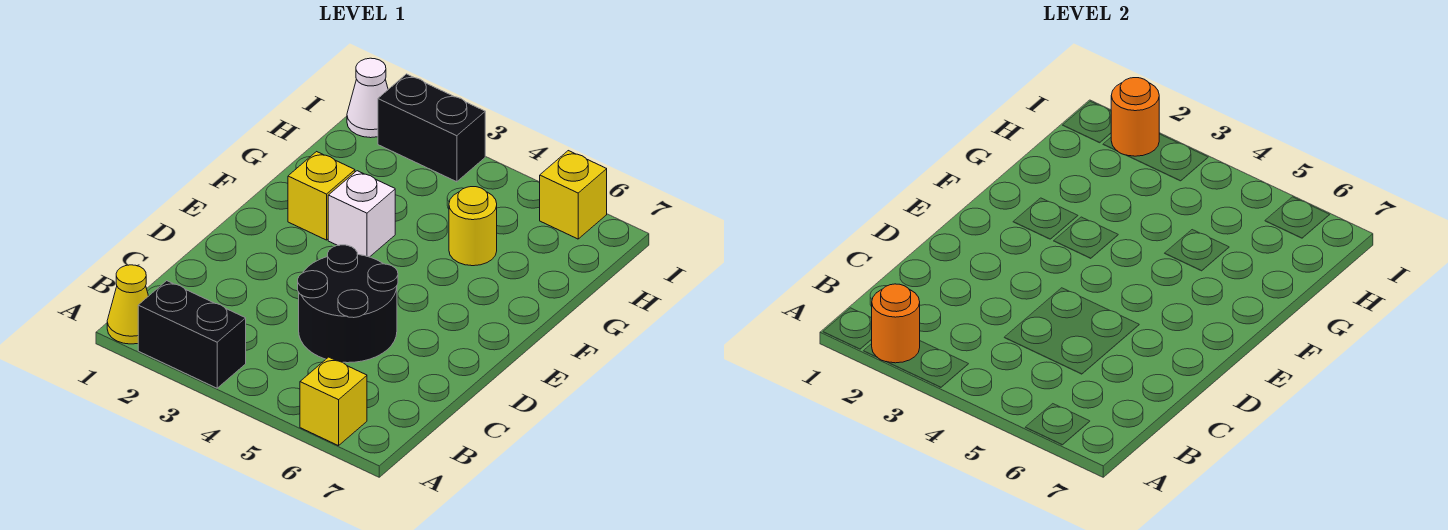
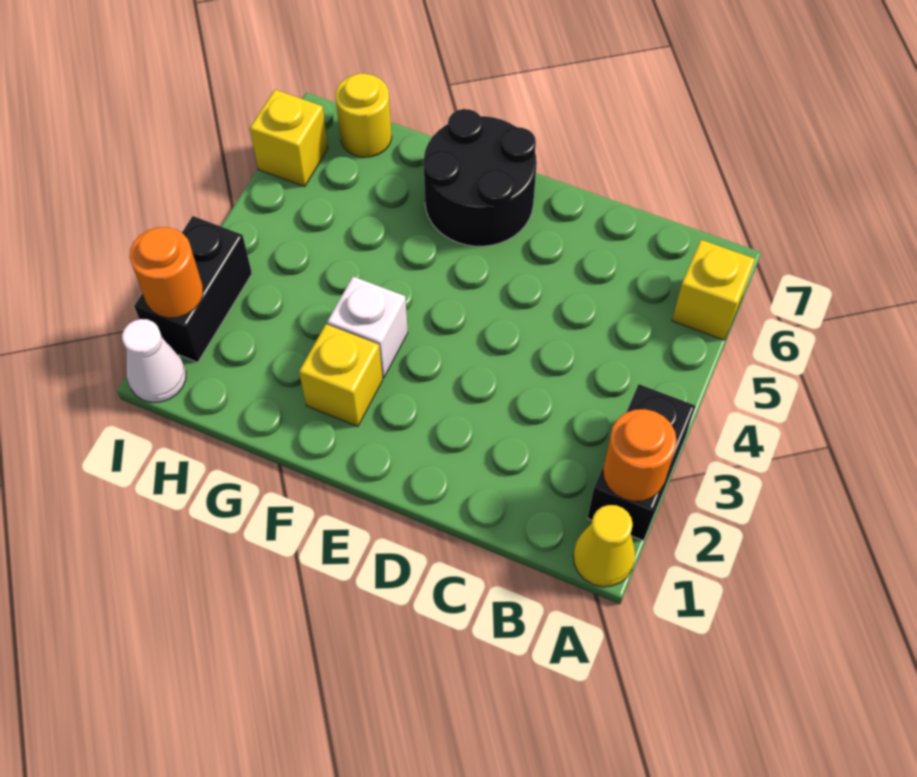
black 2x2 round brick [298,245,398,363] -> black 2x2 round brick moved to [424,109,537,246]
yellow 1x1 round brick [449,187,497,266] -> yellow 1x1 round brick moved to [336,73,392,157]

